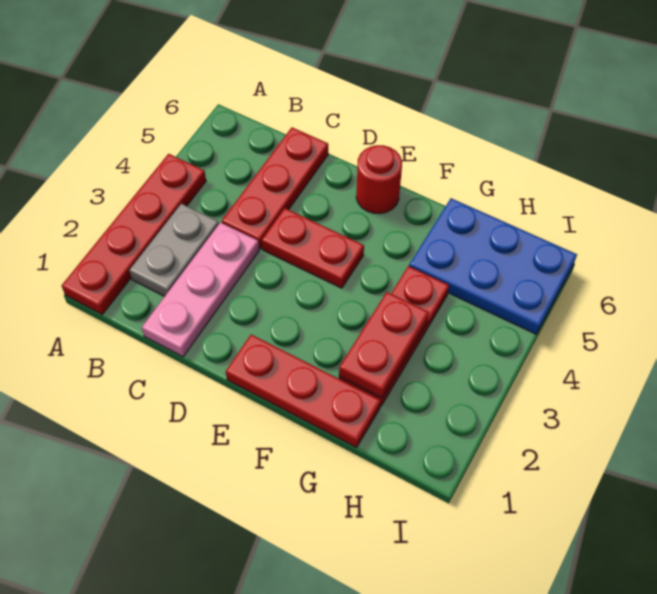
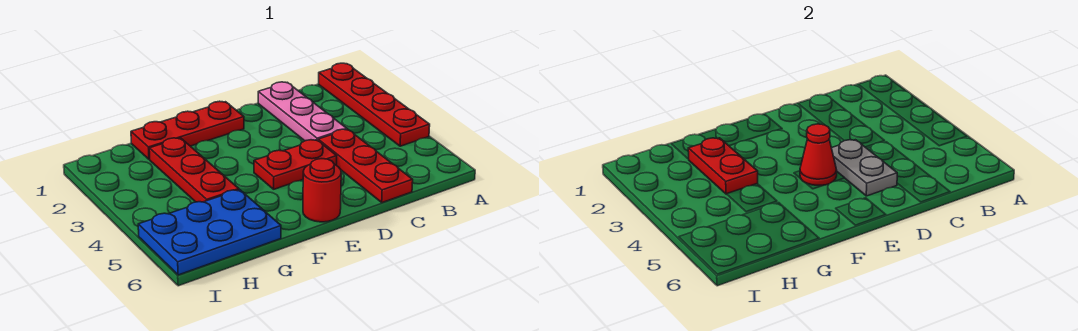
grey 1x2 plate [129,204,219,296] -> grey 1x2 plate moved to [832,140,897,196]
none -> red 1x1 cone [800,124,837,185]

